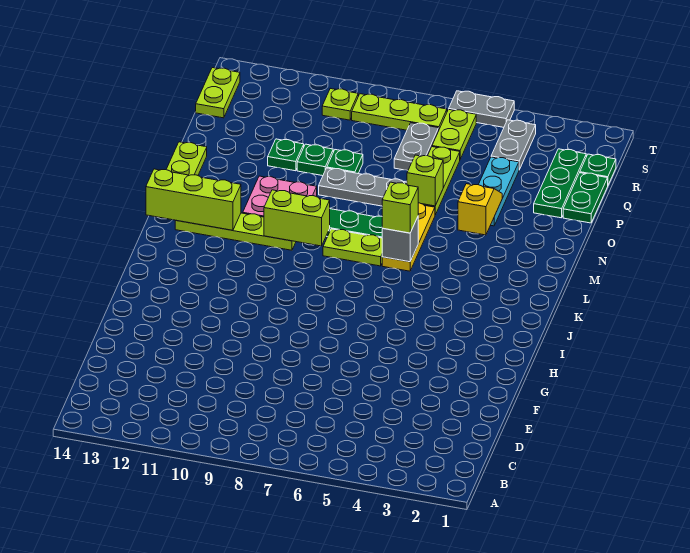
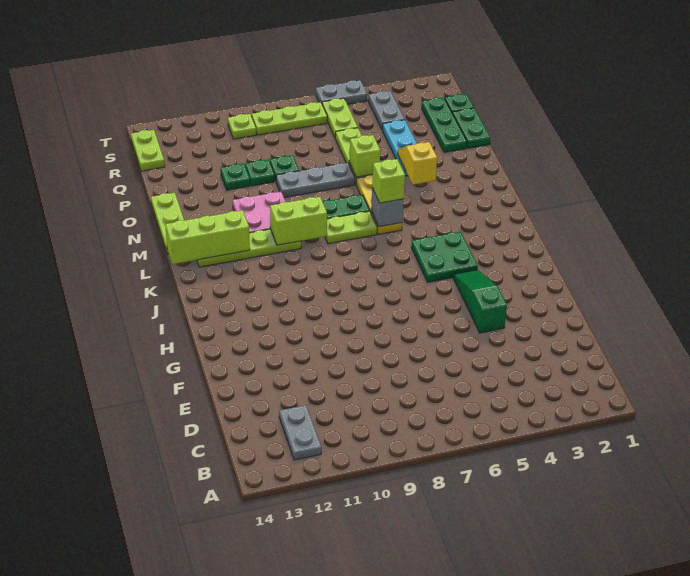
none -> green 1x3 slope [453,270,507,333]
none -> green 2x2 plate [411,232,478,282]
grey 1x2 plate [394,123,439,171] -> grey 1x2 plate moved to [279,405,322,460]

